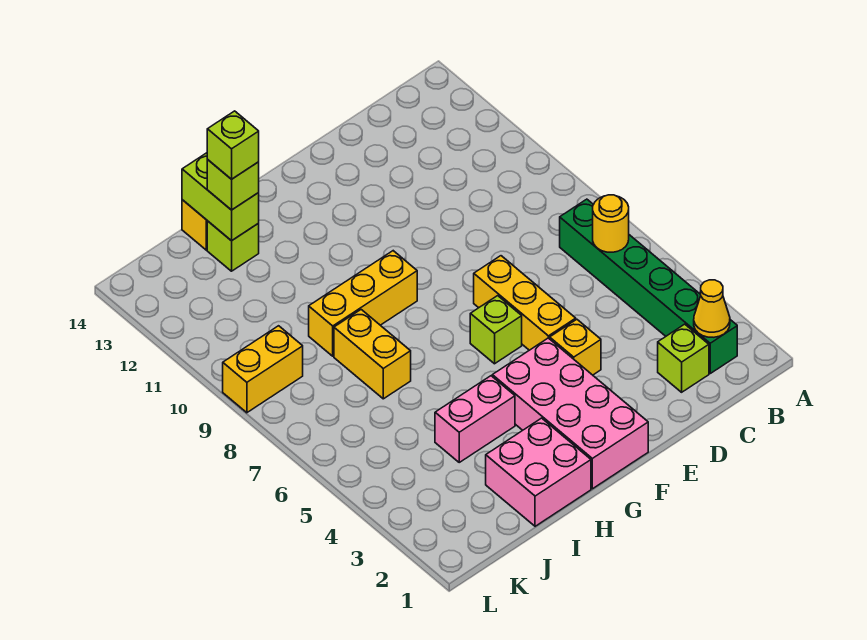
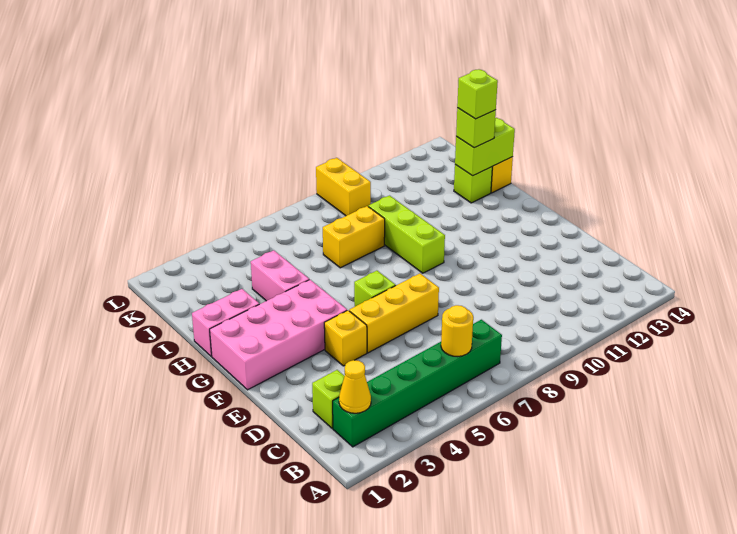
yellow 1x3 brick [309,251,417,356] -> lime 1x3 brick [368,196,445,273]
pink 2x2 brick [486,418,591,526] -> pink 1x2 brick [192,289,259,356]

